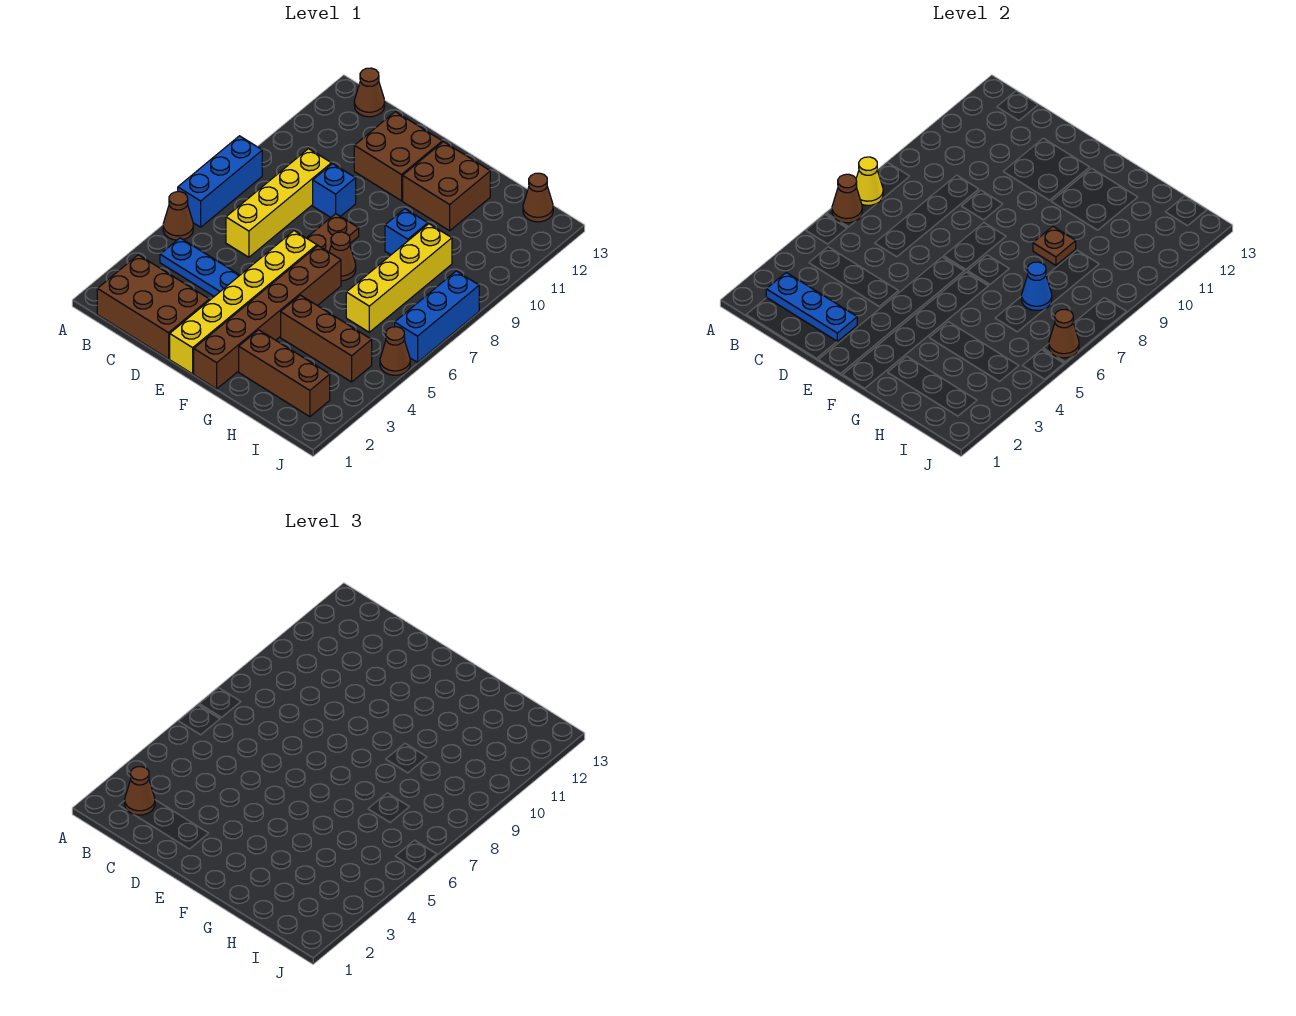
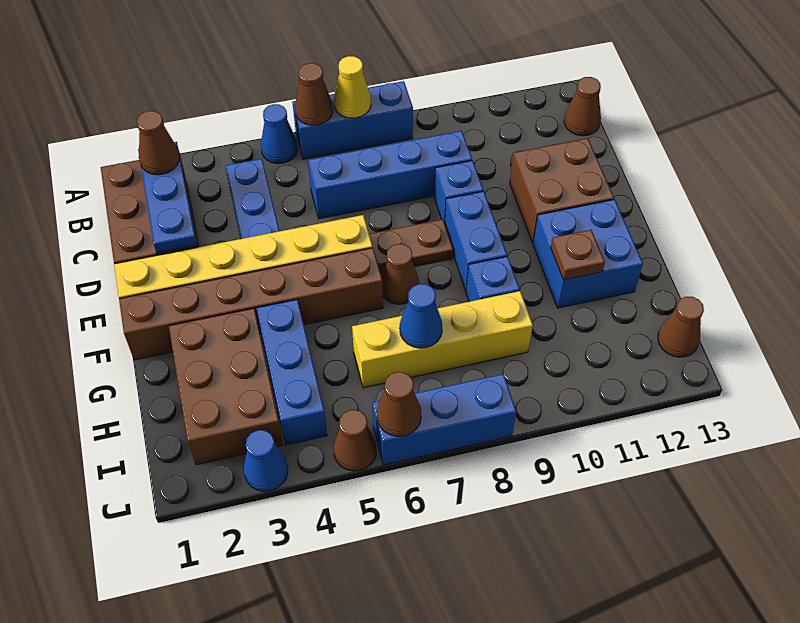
brown 1x1 cone [163,192,193,240] -> blue 1x1 cone [261,104,298,164]
yellow 1x4 brick [226,149,331,257] -> blue 1x4 brick [308,131,472,219]
none -> blue 1x2 brick [445,191,507,291]
brown 2x2 brick [403,142,490,231] -> blue 2x2 brick [533,199,643,308]
brown 1x3 brick [239,330,330,417] -> brown 2x3 brick [169,308,283,465]
brown 1x3 brick [281,295,372,382] -> blue 1x3 brick [257,300,327,445]
brown 1x1 plate [1033,227,1076,265] -> brown 1x1 plate moved to [551,230,605,280]
none -> blue 1x1 cone [244,430,288,491]

